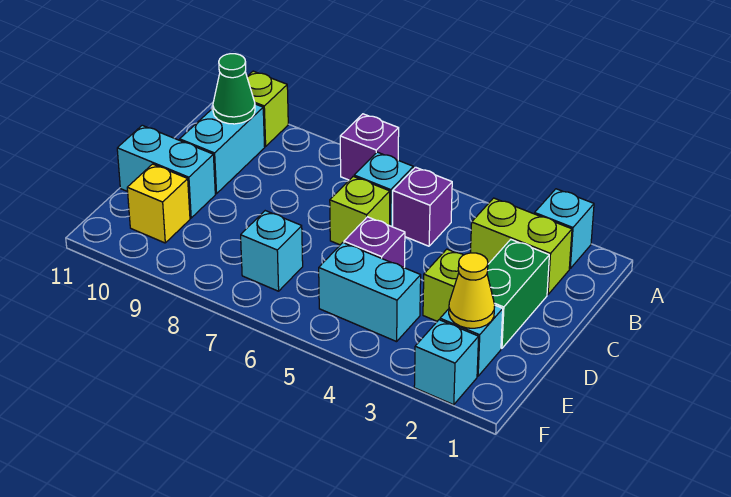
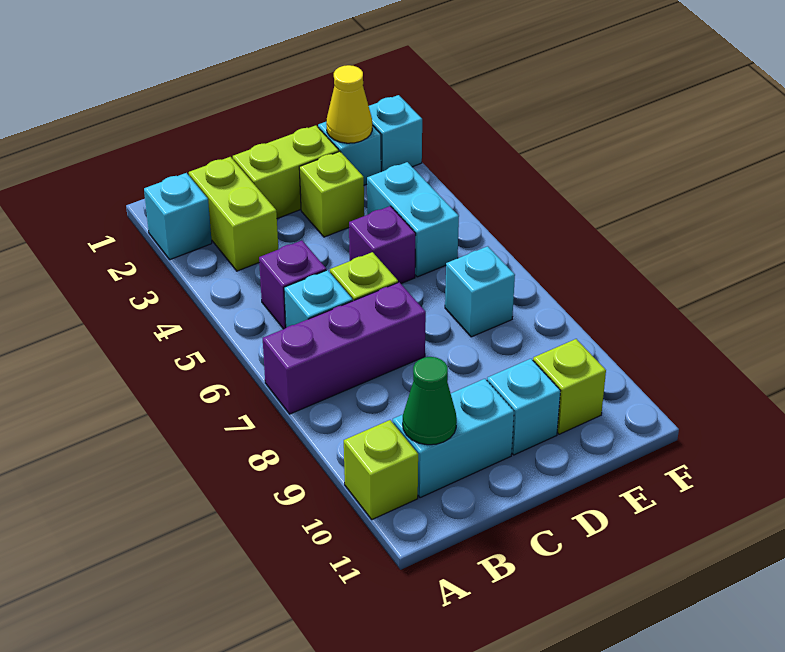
purple 1x1 brick [340,114,399,180] -> purple 1x3 brick [263,282,426,414]
green 1x2 brick [487,240,549,348] -> lime 1x2 brick [233,125,339,218]
cyan 1x2 brick [117,125,215,218] -> cyan 1x1 brick [487,359,560,455]
yellow 1x1 brick [127,164,190,243] -> lime 1x1 brick [533,339,606,434]

